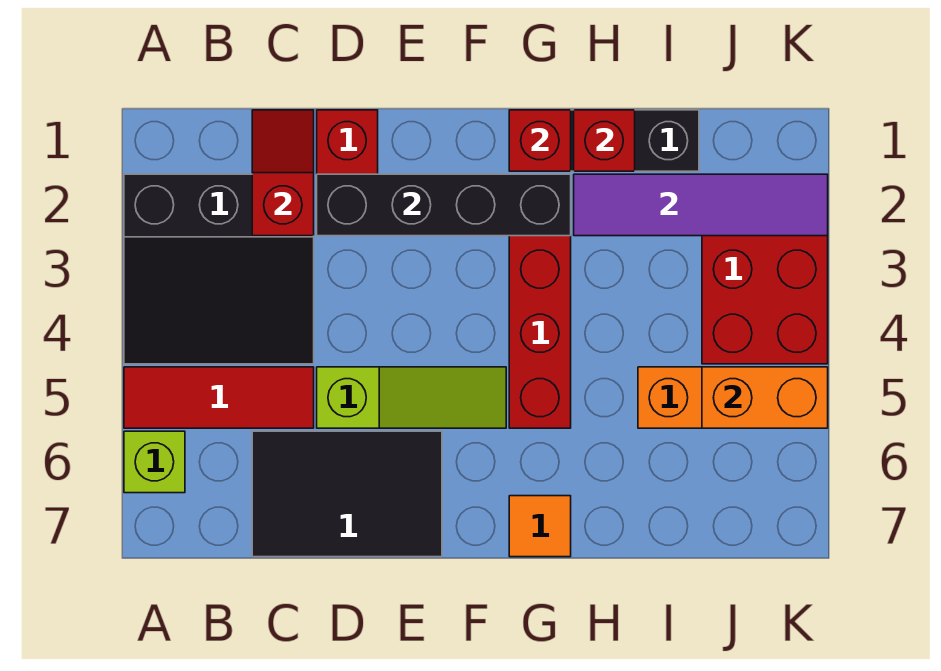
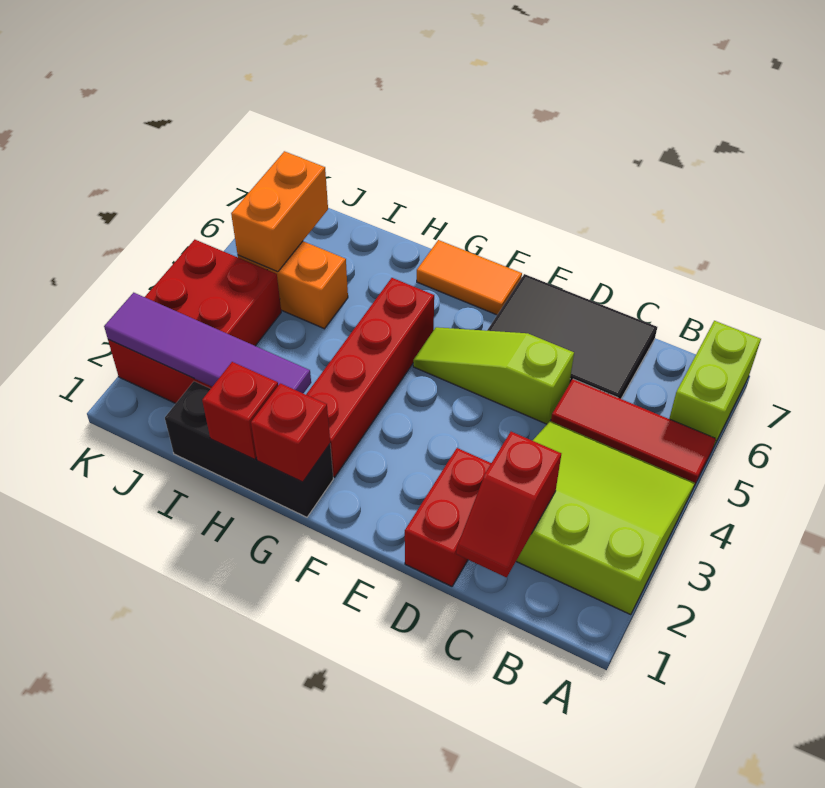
black 3x3 slope [124,174,314,364] -> lime 3x3 slope [516,421,695,615]
lime 1x1 brick [124,431,185,493] -> lime 1x2 brick [669,321,761,446]
black 1x4 brick [317,174,571,236] -> none
orange 1x1 tile [509,496,571,557] -> orange 1x2 tile [417,240,522,315]
orange 1x2 brick [702,367,828,428] -> orange 1x2 brick turned to [231,151,328,272]

